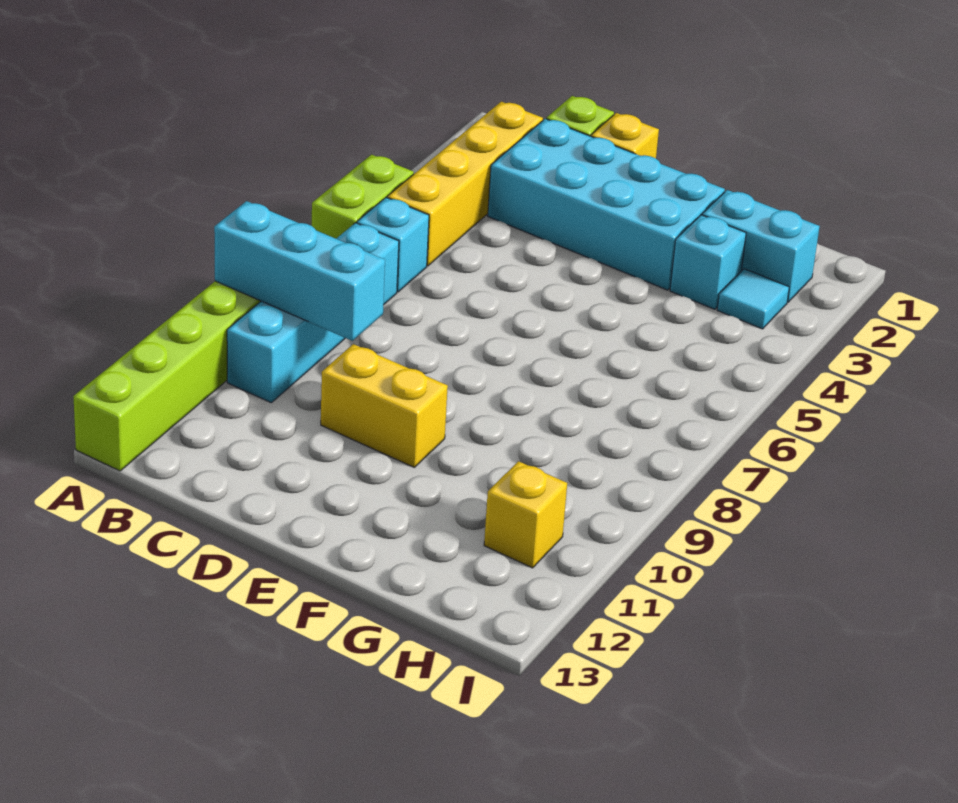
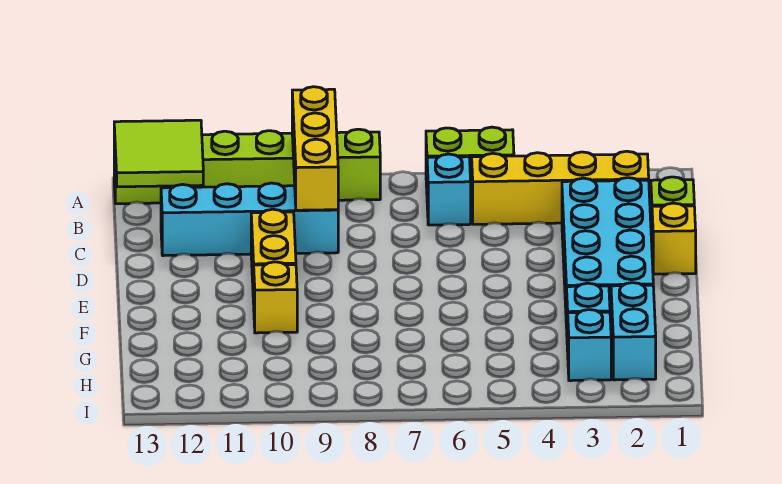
cyan 1x3 brick [214,201,385,341] -> yellow 1x3 brick [292,87,338,210]
none -> lime 2x2 tile [114,120,203,187]
cyan 1x4 brick [227,223,399,403] -> cyan 1x4 brick moved to [161,183,338,256]
cyan 1x1 tile [717,269,789,329] -> cyan 1x1 brick [568,310,611,381]
yellow 1x1 brick [484,461,567,568] -> yellow 1x1 brick moved to [254,262,297,333]

